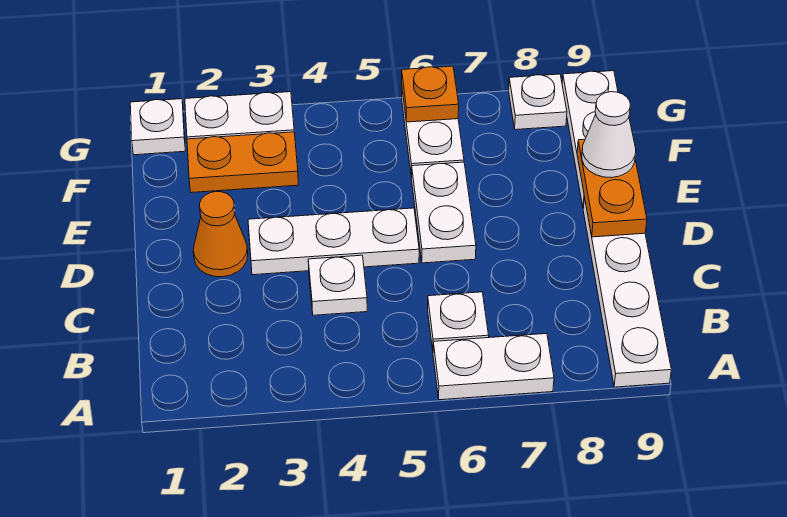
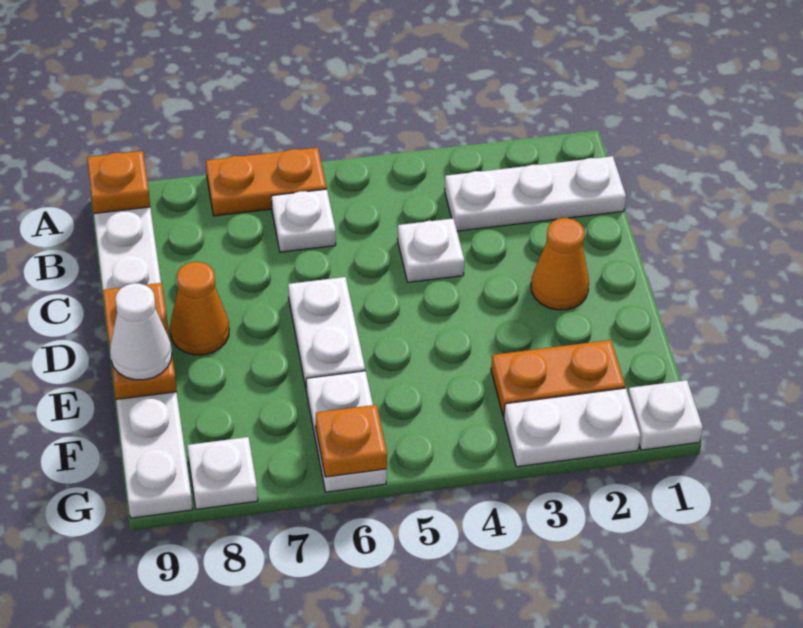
white 1x2 plate [433,334,554,400] -> orange 1x2 plate [206,148,327,216]
none -> orange 1x1 plate [87,151,150,213]
white 1x3 plate [248,208,419,275] -> white 1x3 plate moved to [445,156,626,231]
none -> orange 1x1 cone [170,262,229,355]

